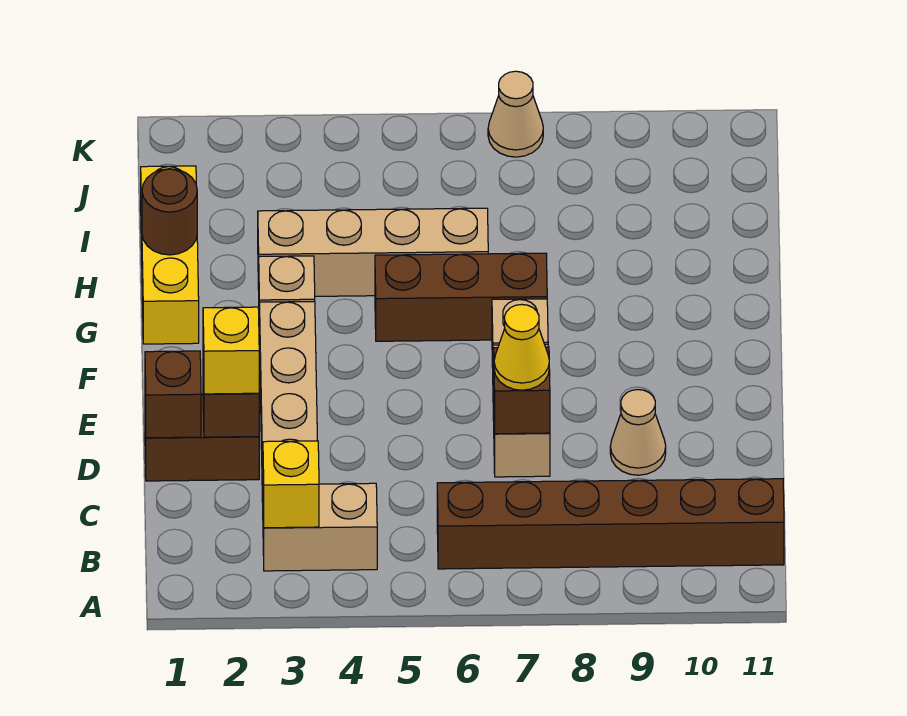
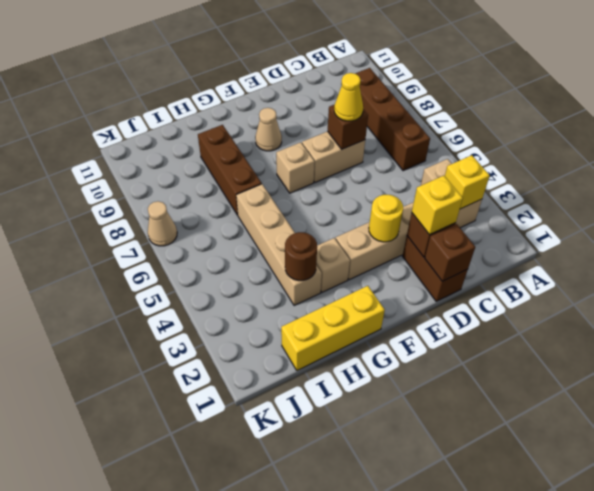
brown 1x6 brick [437,479,784,569] -> brown 1x4 brick [355,68,430,171]
tan 1x1 cone [610,390,666,475] -> tan 1x1 cone moved to [255,108,282,151]
none -> yellow 1x1 round brick [369,195,403,242]
brown 1x3 brick [375,253,547,341] -> brown 1x3 brick moved to [198,125,262,215]
brown 1x1 round brick [142,169,197,255] -> brown 1x1 round brick moved to [285,232,317,281]

